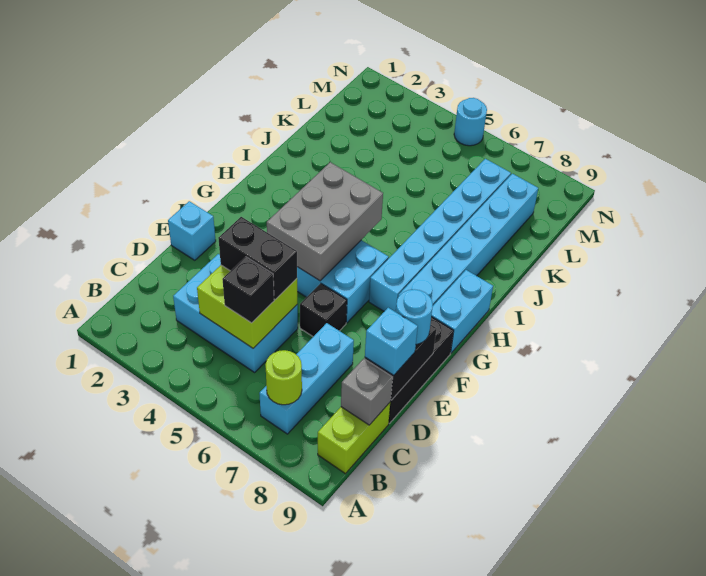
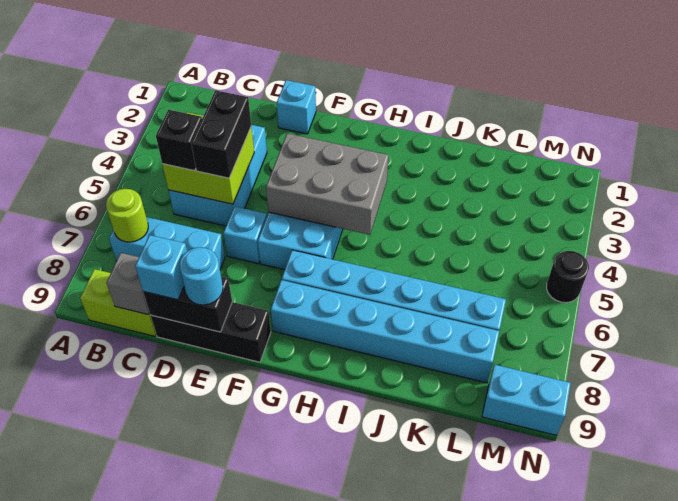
black 1x1 brick [300,283,347,337] -> cyan 1x1 brick [223,206,267,264]
cyan 1x2 brick [431,270,493,353] -> cyan 1x2 brick moved to [482,365,571,435]
cyan 1x1 round brick [454,98,487,146] -> black 1x1 round brick [547,251,589,303]

